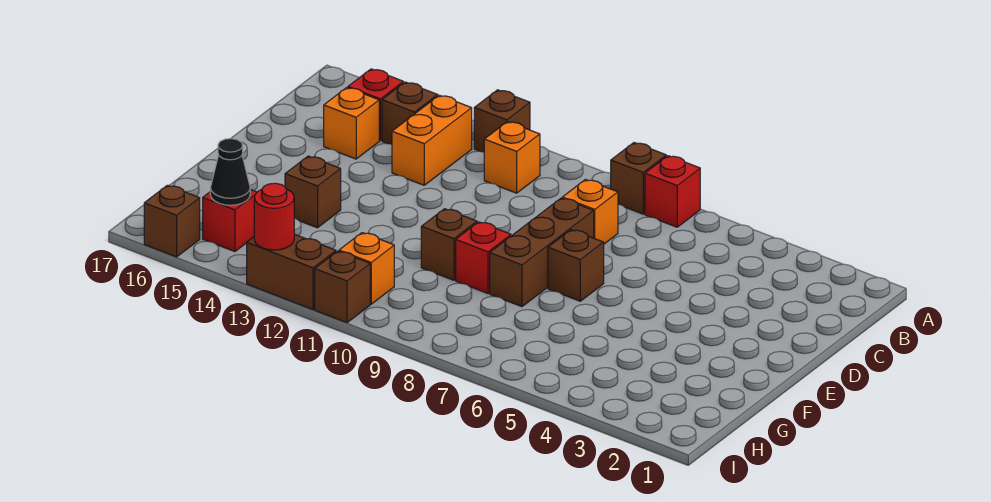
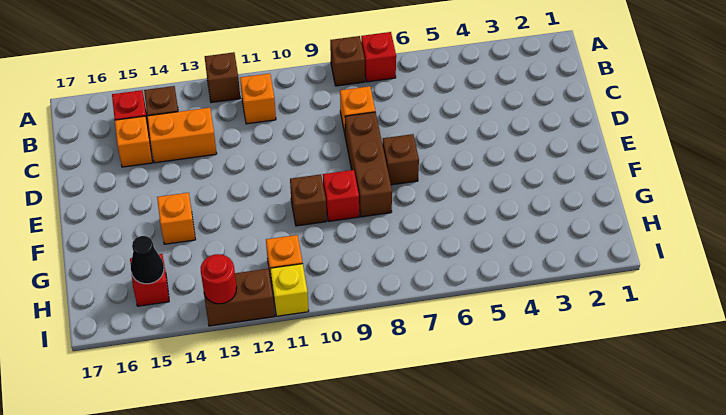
orange 1x2 brick [392,95,472,185] -> orange 1x2 brick turned to [147,108,217,163]
brown 1x1 brick [285,156,341,228] -> orange 1x1 brick [157,193,196,244]
brown 1x1 brick [315,251,370,323] -> yellow 1x1 brick [270,264,309,316]
brown 1x1 brick [144,185,200,257] -> none

